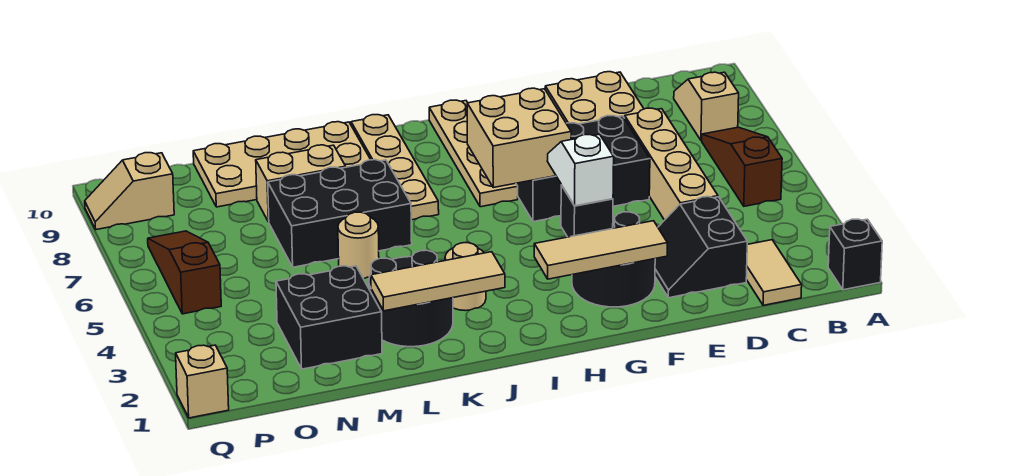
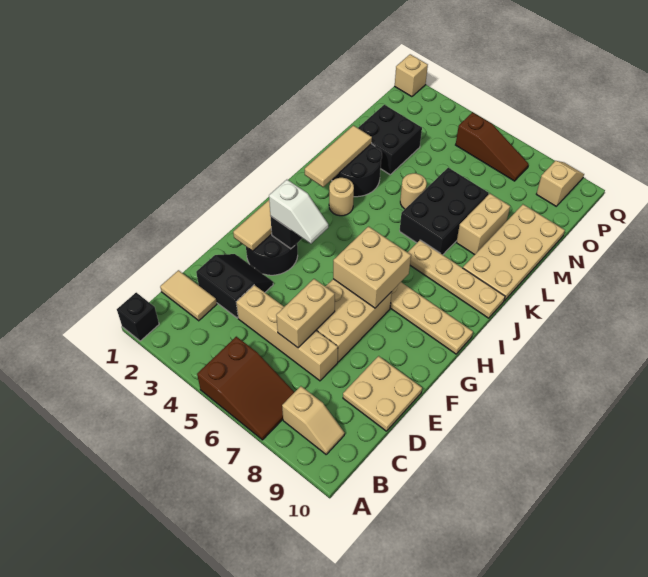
brown 1x3 slope [702,127,782,206] -> brown 2x3 slope [197,337,294,440]
none -> tan 1x2 brick [276,279,335,348]
black 2x3 brick [516,116,650,222] -> tan 2x3 brick [316,279,392,362]

